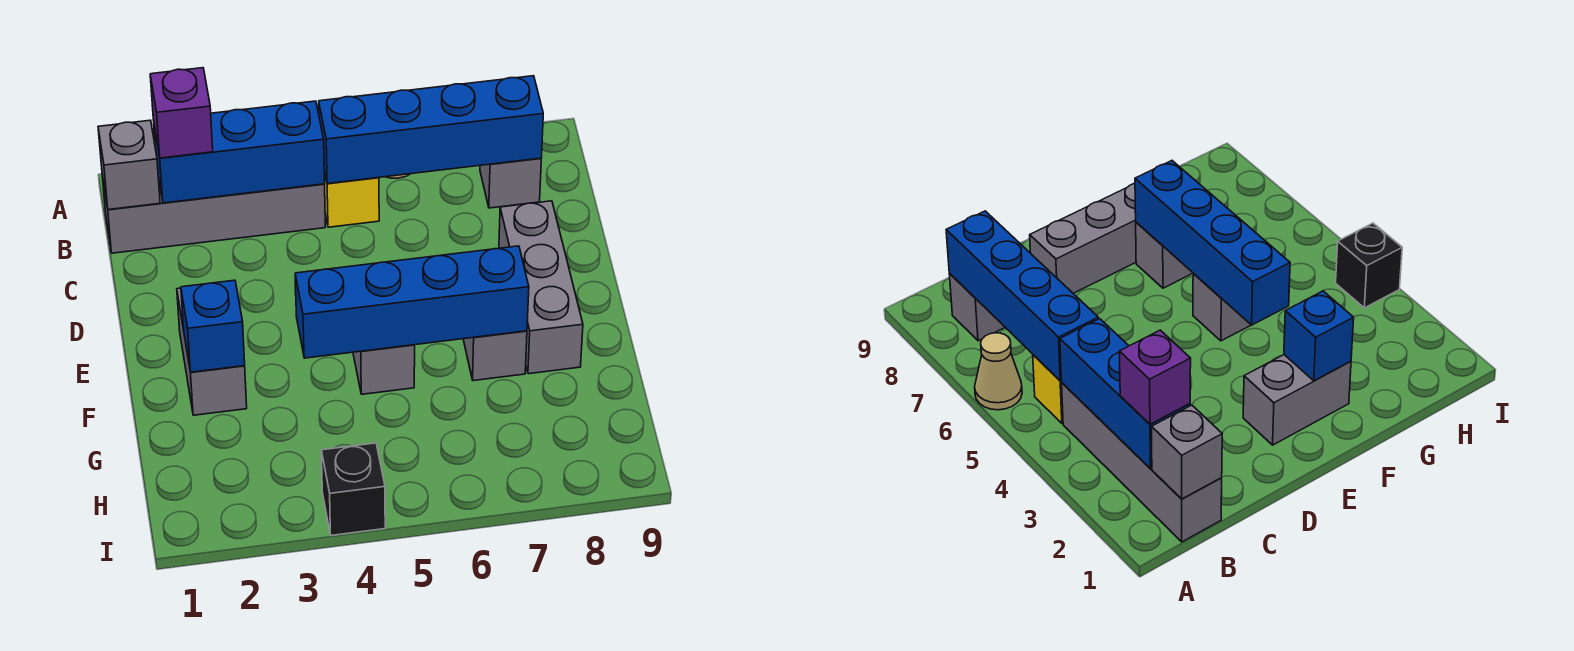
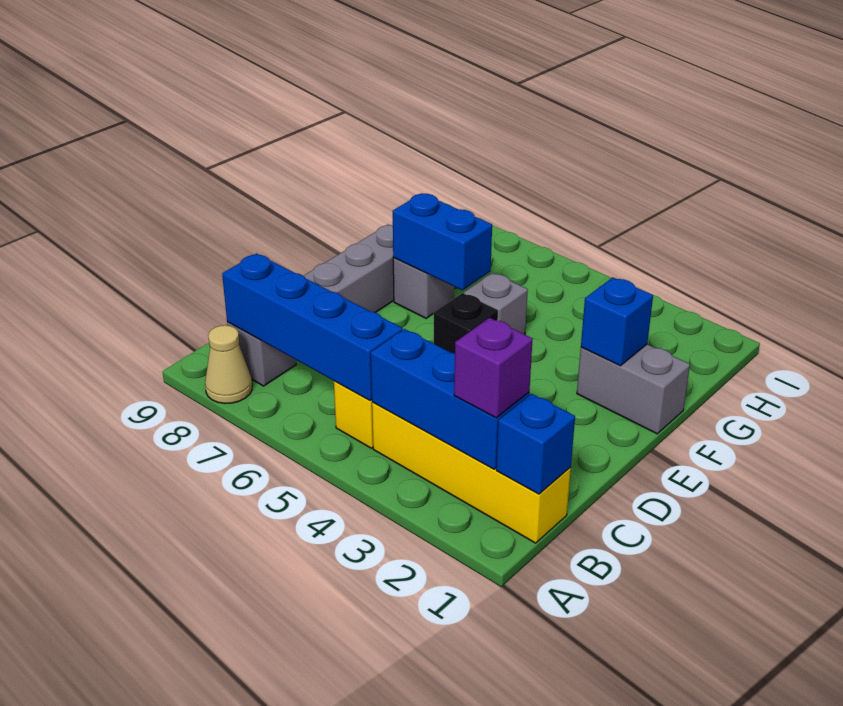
tan 1x1 cone [975,333,1022,410] -> tan 1x1 cone moved to [205,325,252,404]
grey 1x4 brick [102,175,325,253] -> yellow 1x4 brick [372,402,571,543]
grey 1x1 brick [98,120,160,210] -> blue 1x1 brick [496,394,575,494]
grey 1x2 brick [177,288,247,415] -> grey 1x2 brick turned to [577,344,690,434]
blue 1x4 brick [295,246,529,358] -> blue 1x2 brick [393,193,492,290]
black 1x1 brick [321,443,385,535] -> black 1x1 brick moved to [434,293,498,353]

